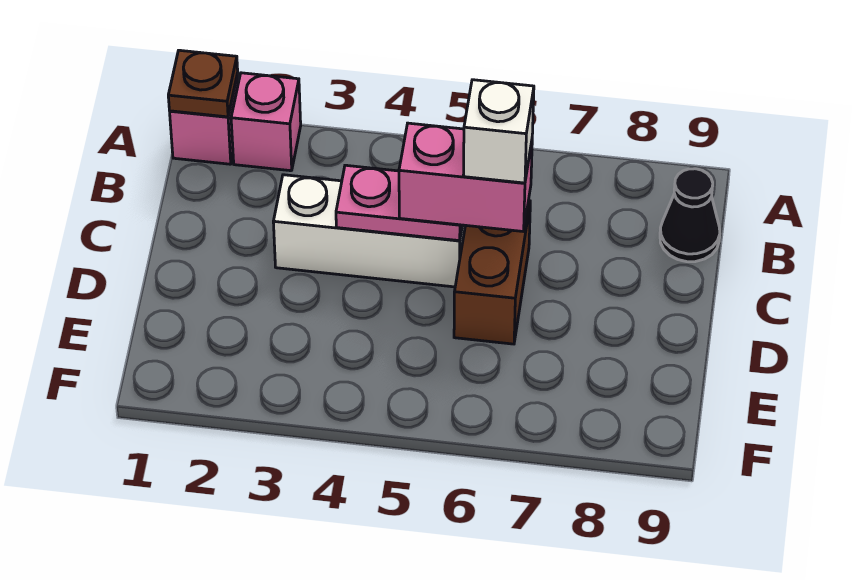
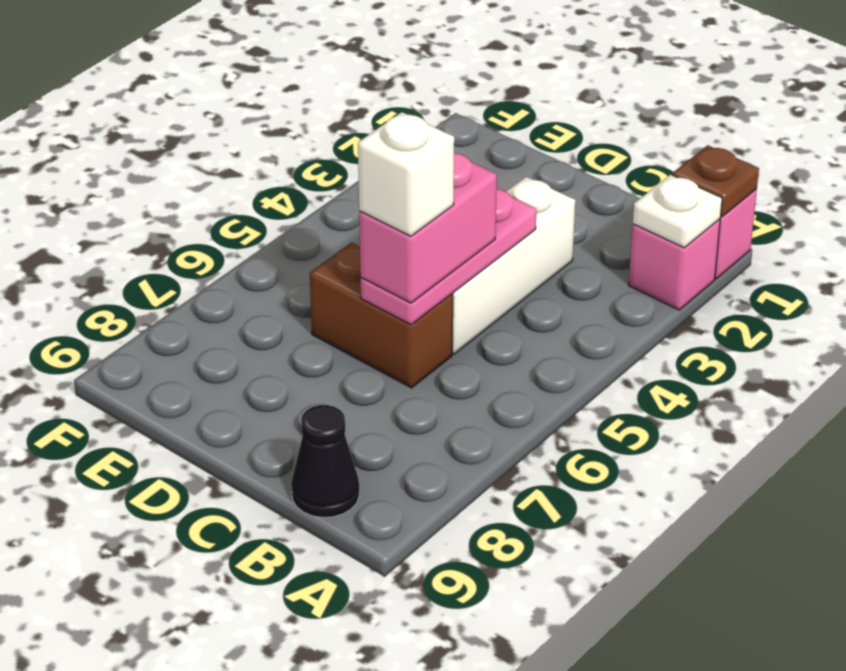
none -> white 1x1 plate [633,175,722,248]
pink 1x2 plate [336,165,462,241] -> pink 1x3 plate [361,189,536,325]

